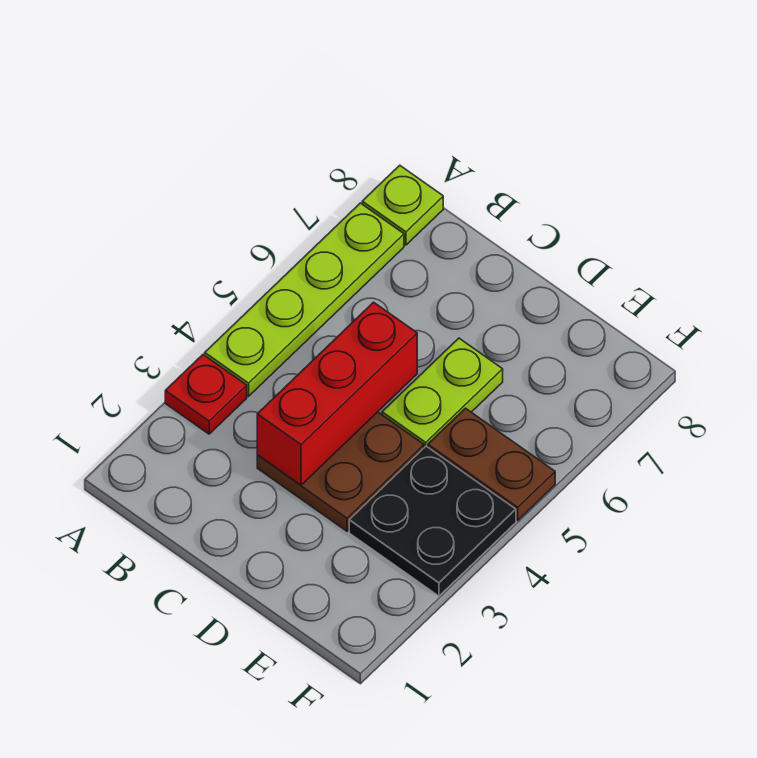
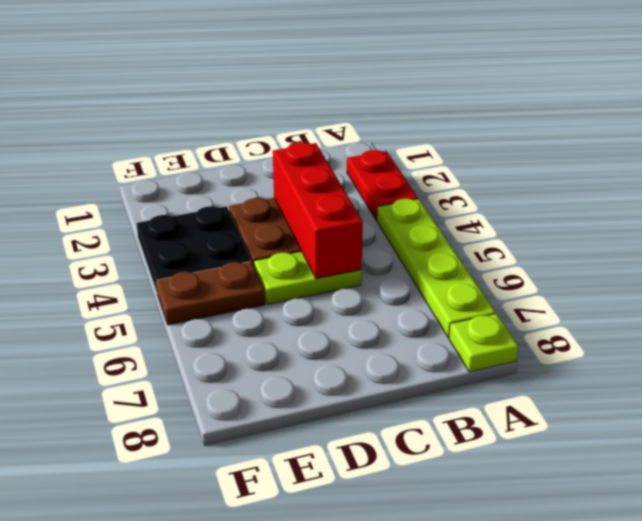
red 1x1 plate [165,355,247,434] -> red 1x2 plate [347,150,418,220]
lime 1x2 plate [382,338,503,448] -> lime 1x2 plate turned to [254,251,361,304]

